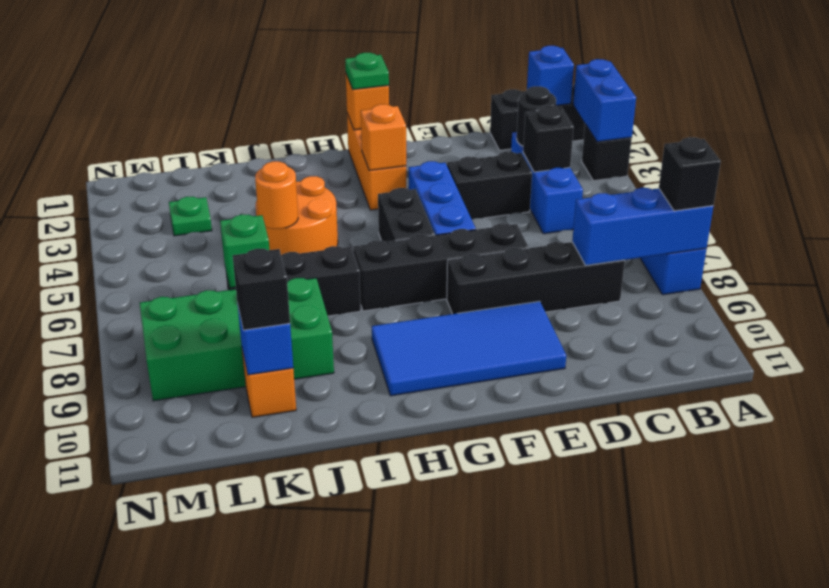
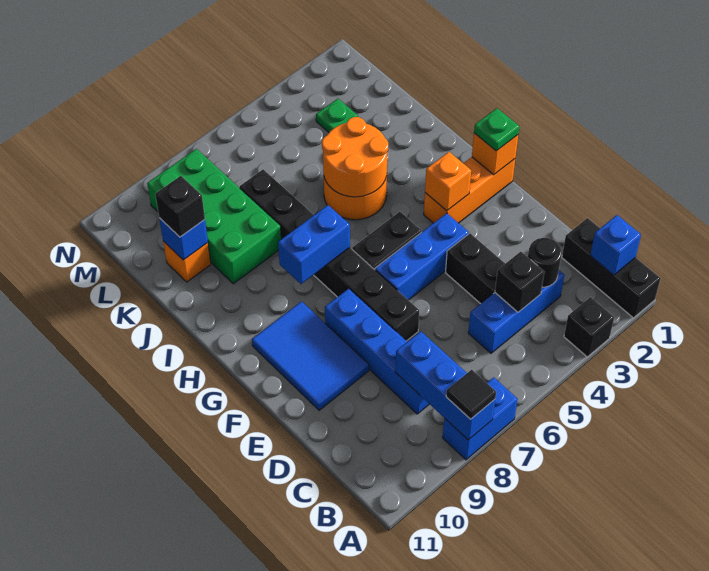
blue 1x2 brick [573,59,636,142] -> blue 1x2 brick moved to [278,205,350,284]
black 1x1 brick [659,137,721,211] -> black 1x1 tile [446,370,496,419]
black 1x4 brick [447,242,625,314] -> blue 1x4 brick [325,289,429,414]
blue 2x4 tile [372,301,566,396] -> blue 2x3 tile [252,301,369,410]
orange 1x1 round brick [255,161,298,229] -> orange 2x2 round brick [322,117,388,197]
green 1x1 brick [220,214,269,288] -> none

